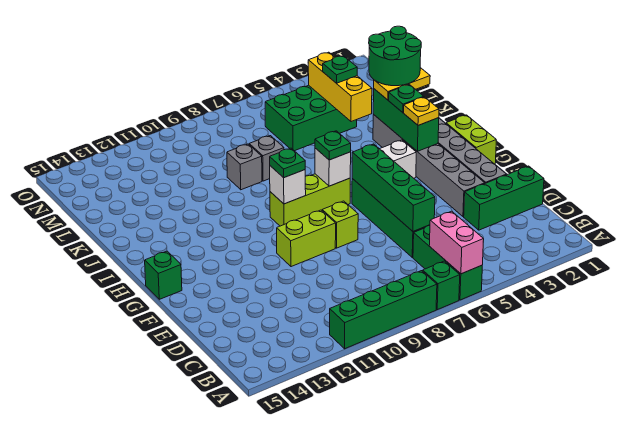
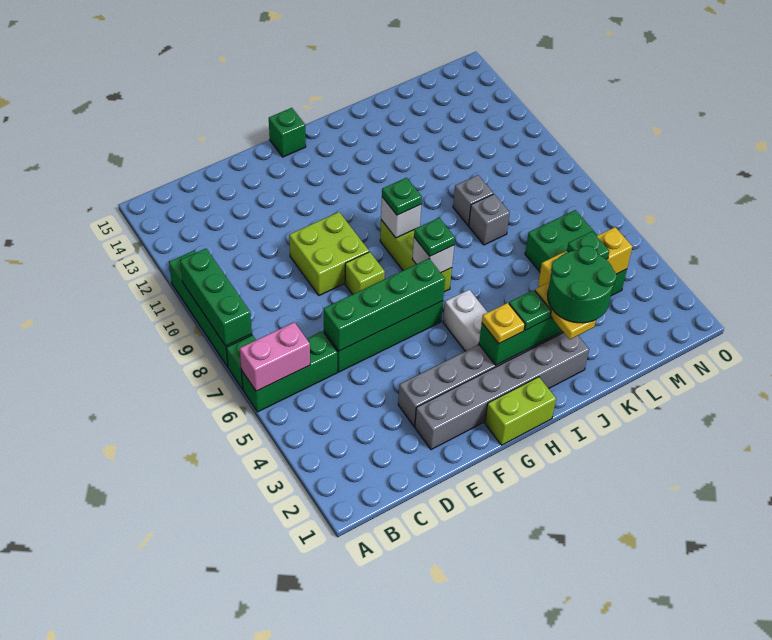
green 1x3 brick [464,166,544,230] -> green 1x3 brick moved to [180,249,252,346]
lime 1x2 brick [277,210,336,267] -> lime 2x2 brick [289,212,369,295]

